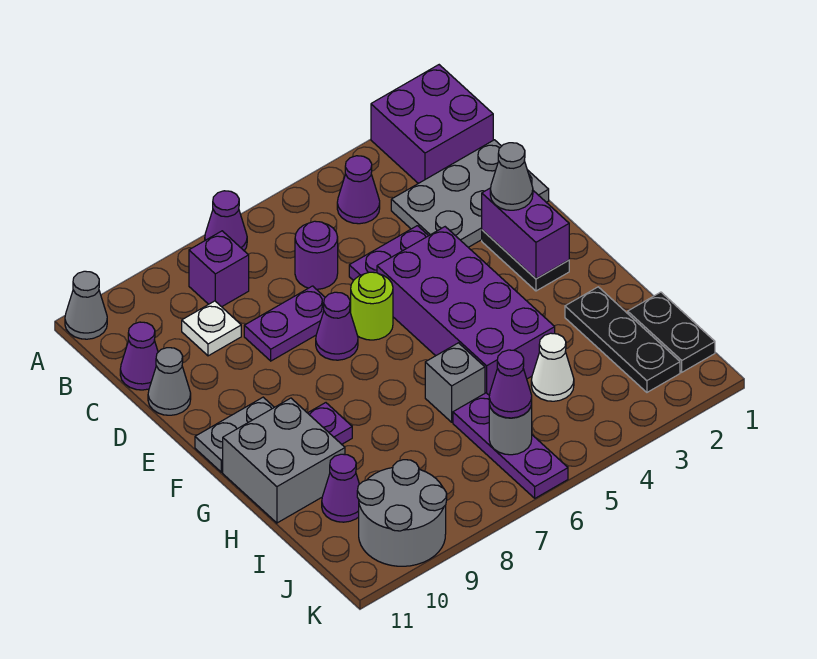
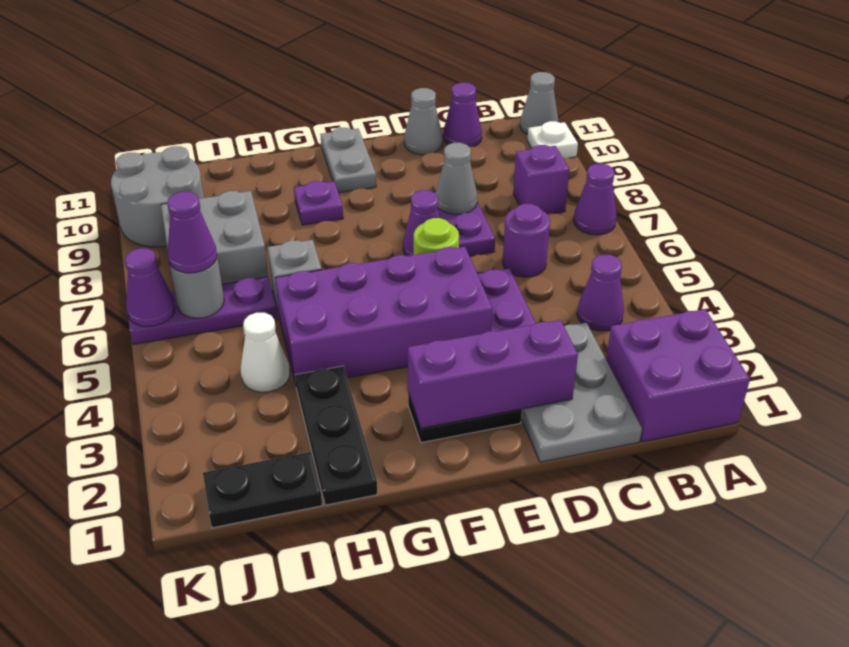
white 1x1 plate [182,301,241,356] -> white 1x1 plate moved to [527,121,578,158]
purple 1x2 brick [482,188,569,279] -> purple 1x3 brick [408,320,578,428]
grey 1x1 cone [490,143,533,210] -> grey 1x1 cone moved to [435,143,477,214]
grey 2x2 brick [223,398,345,523] -> grey 2x2 brick moved to [161,191,268,284]
black 1x3 plate [565,287,680,392] -> black 1x3 plate turned to [295,366,377,505]
purple 1x1 cone [322,454,359,522] -> purple 1x1 cone moved to [125,248,175,327]

